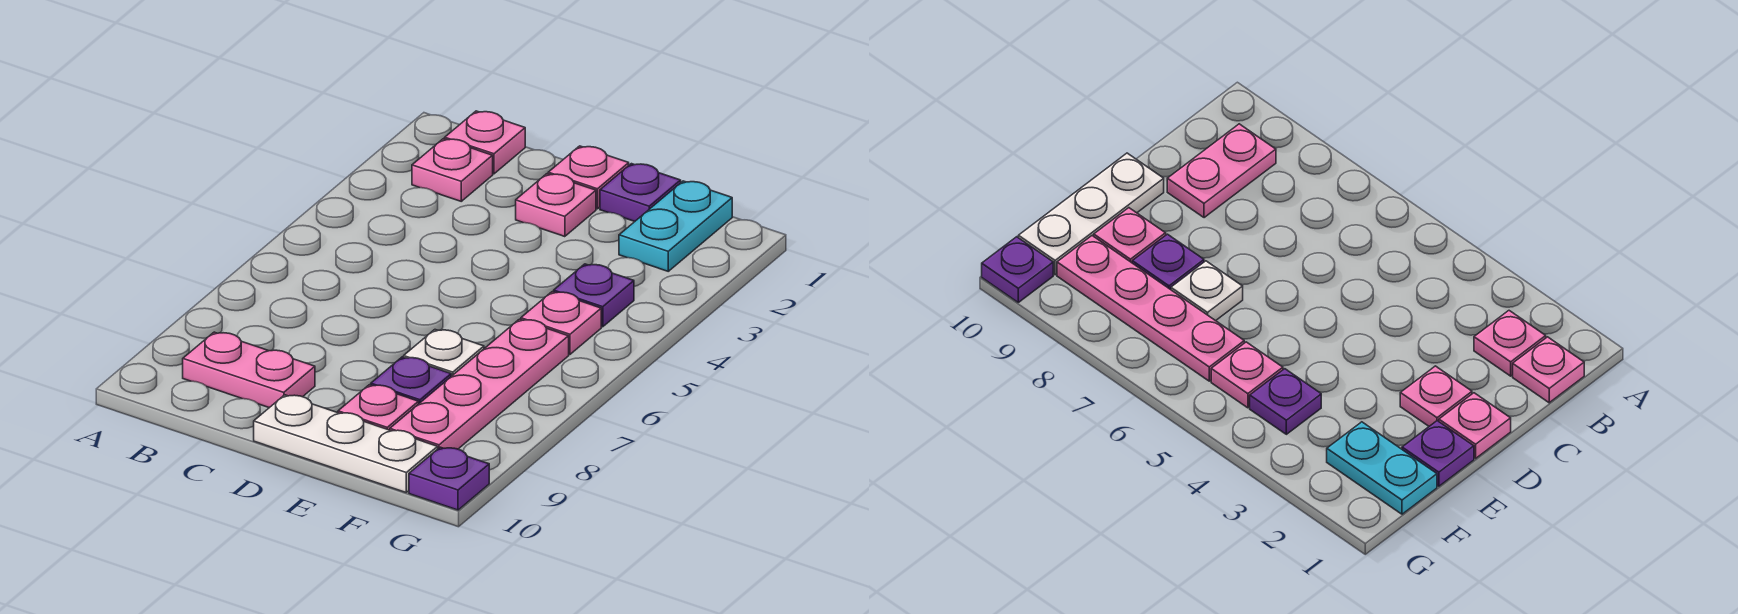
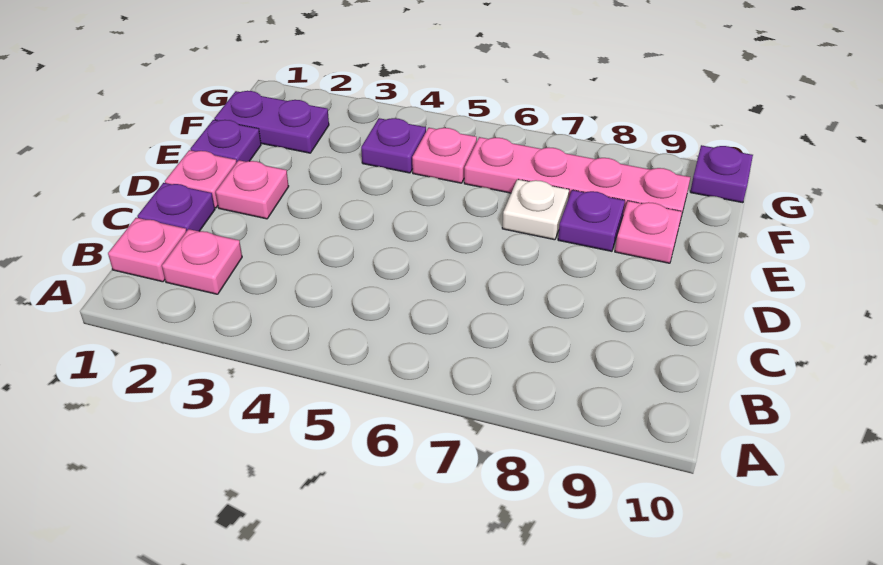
pink 1x2 plate [183,332,315,408] -> none
none -> purple 1x1 plate [137,183,215,231]
white 1x3 plate [254,395,438,492] -> none
cyan 1x2 plate [619,181,732,271] -> purple 1x2 plate [214,91,329,153]

